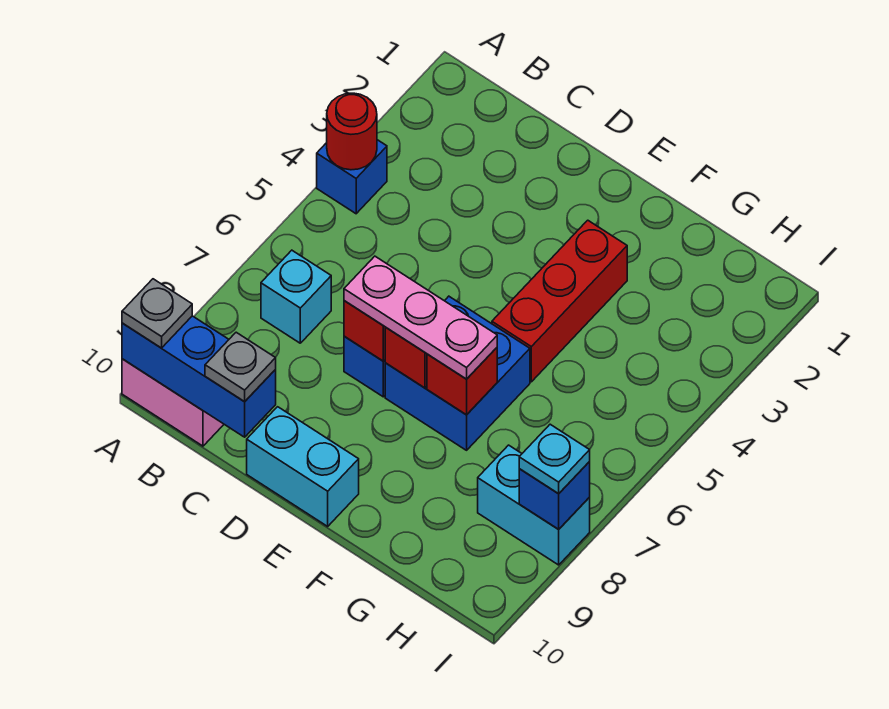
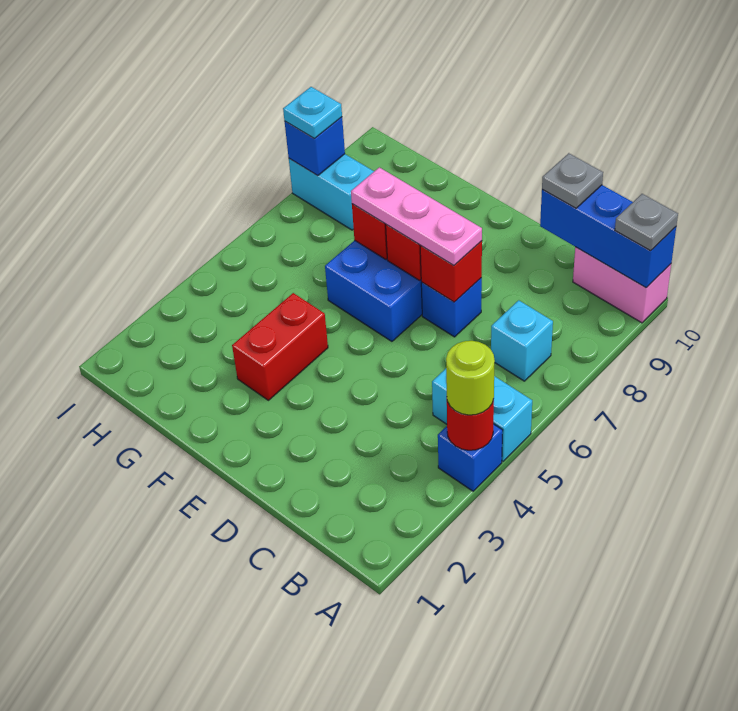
none -> lime 1x1 round brick [446,341,495,415]
cyan 1x2 brick [247,407,359,526] -> cyan 1x2 brick moved to [432,369,532,461]
red 1x3 brick [492,220,627,382] -> red 1x2 brick [232,293,328,400]

